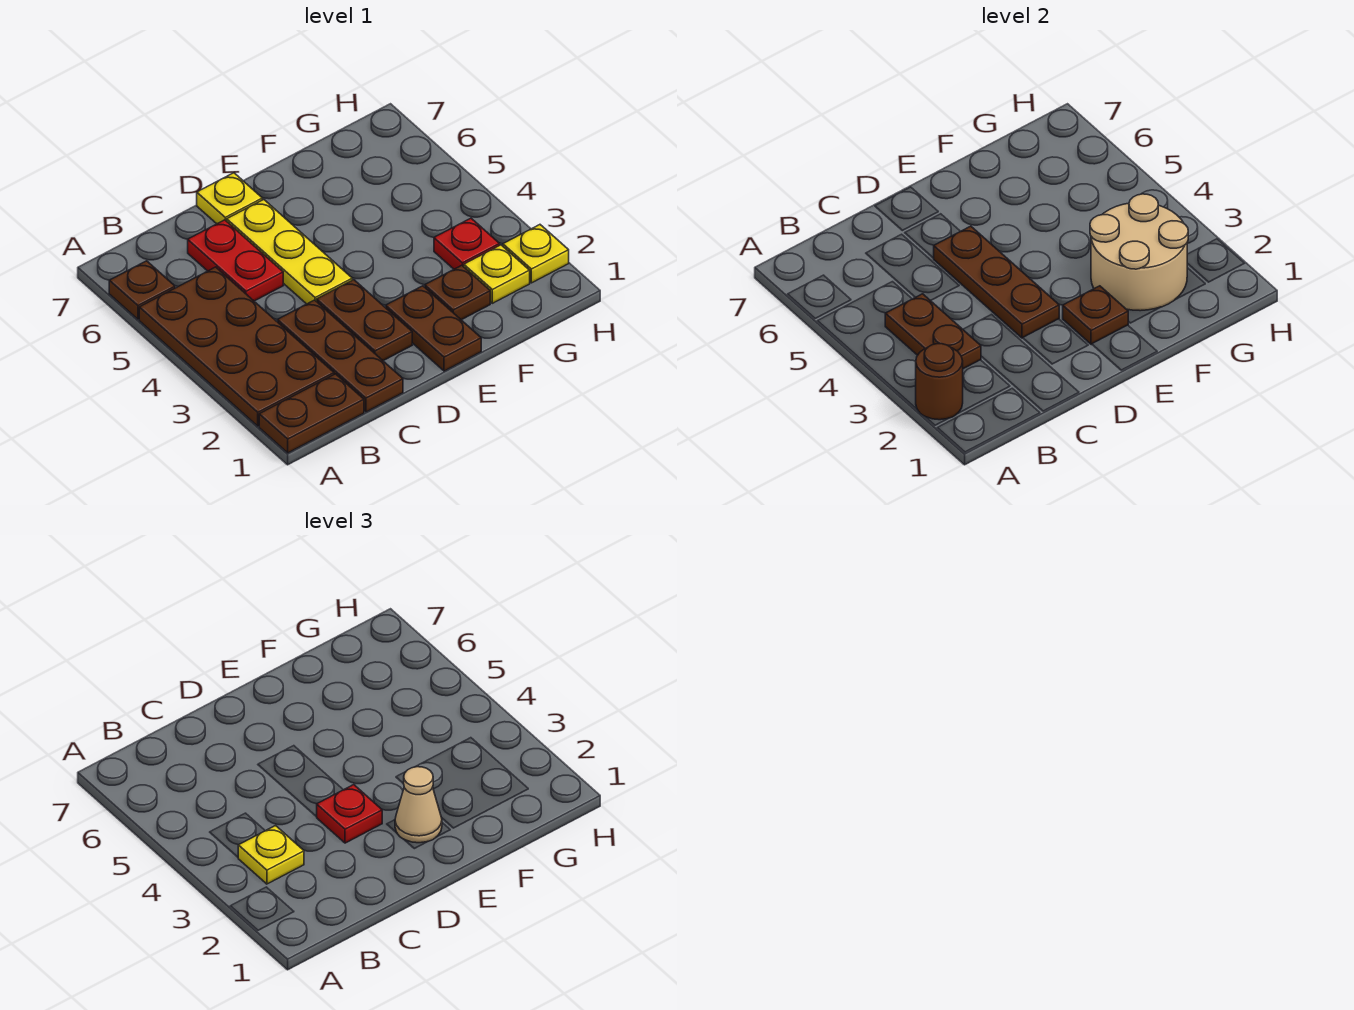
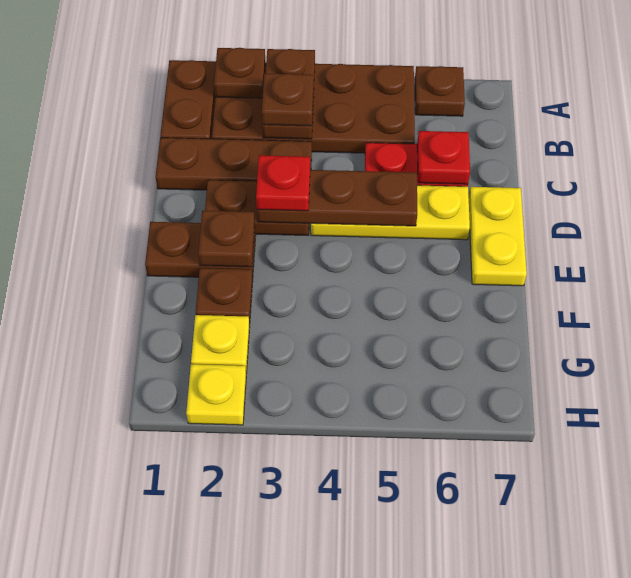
brown 1x1 round brick [916,344,963,420] -> brown 1x1 plate [214,48,265,98]
brown 1x2 plate [885,294,981,369] -> brown 1x2 plate turned to [262,49,315,139]
yellow 1x1 plate [238,826,304,884] -> brown 1x1 plate [262,73,313,126]
yellow 1x1 plate [197,173,262,224] -> yellow 1x2 plate [469,187,527,286]
tan 1x1 cone [395,767,442,843] -> none
tan 2x2 round brick [1090,194,1188,311] -> none
red 1x1 plate [434,218,500,269] -> red 1x1 plate moved to [417,131,470,184]

